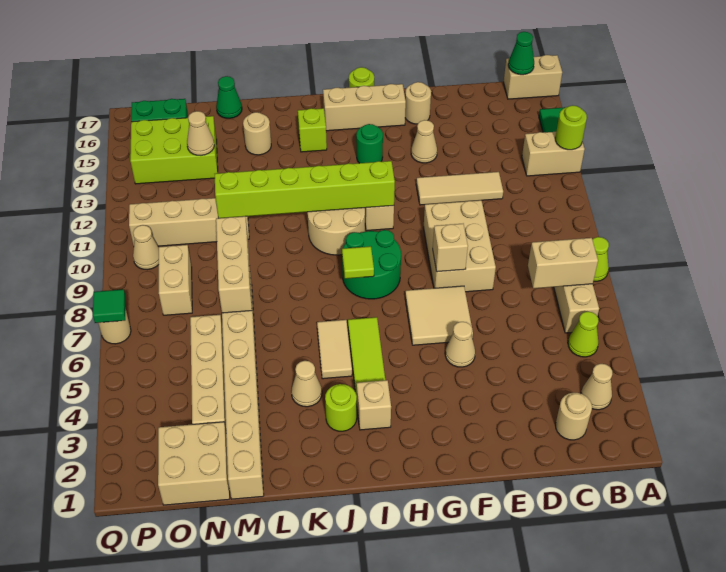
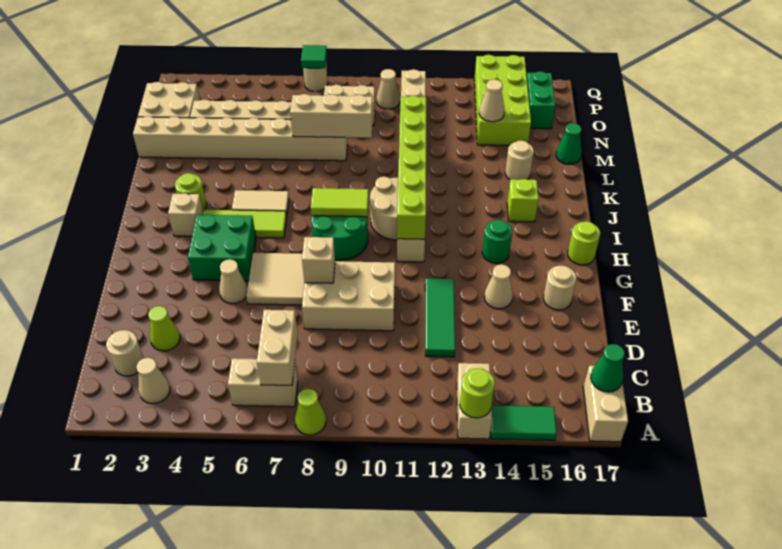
lime 1x1 cone [568,312,598,357] -> lime 1x1 cone moved to [148,306,180,351]
tan 1x3 tile [416,172,503,205] -> green 1x3 tile [425,278,455,357]
none -> green 2x2 brick [188,215,256,281]
tan 1x3 brick [323,84,406,131] -> none
lime 1x1 tile [342,246,374,279] -> lime 1x2 tile [311,188,369,217]
tan 1x1 cone [291,361,322,407] -> none
lime 2x3 brick [130,116,218,184] -> lime 2x4 brick [474,55,531,145]

